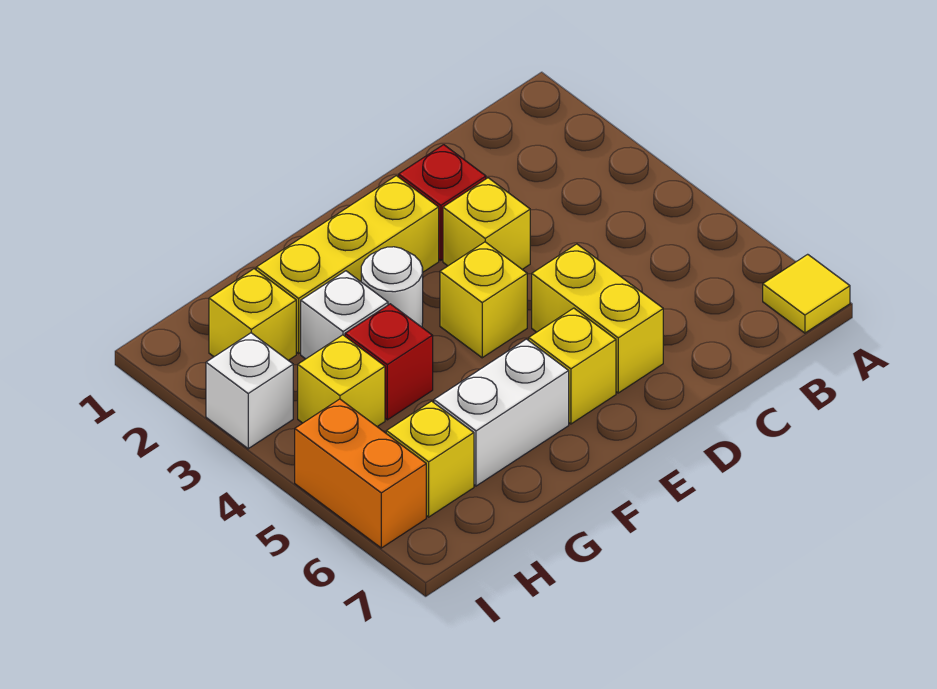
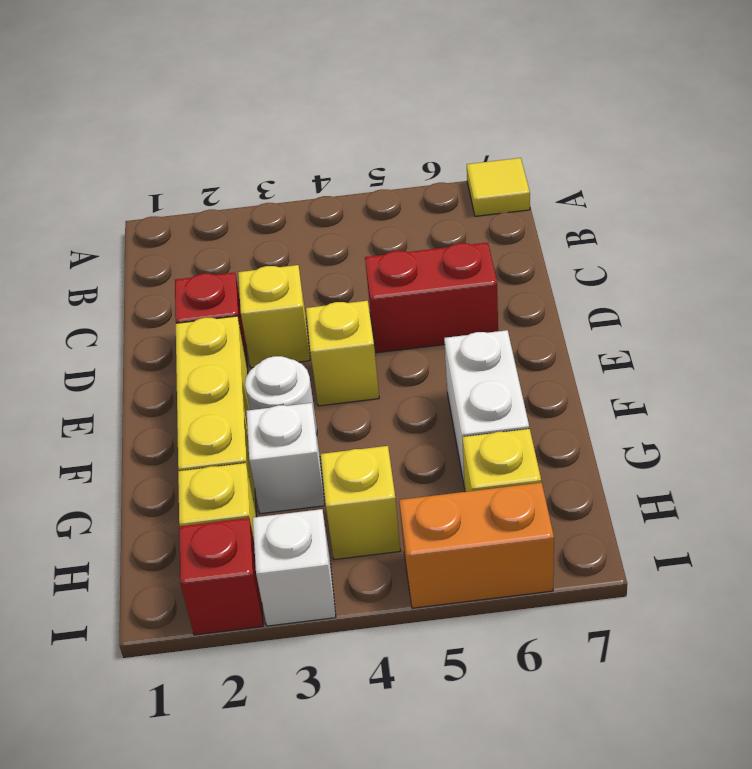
yellow 1x2 brick [532,244,663,393] -> red 1x2 brick [365,243,498,353]
yellow 1x1 brick [529,308,616,424] -> none
red 1x1 brick [345,304,433,420] -> red 1x1 brick moved to [179,518,263,635]

